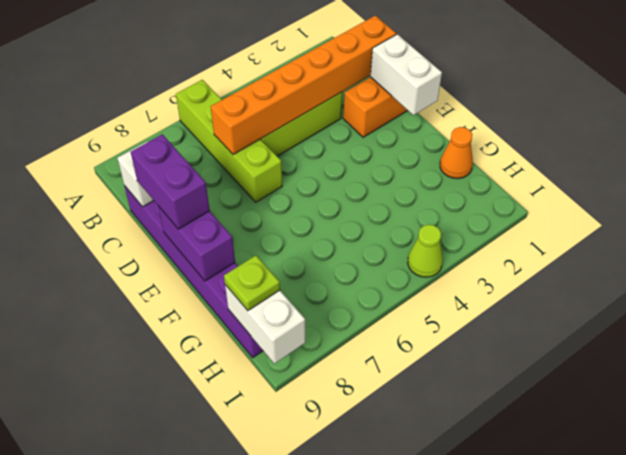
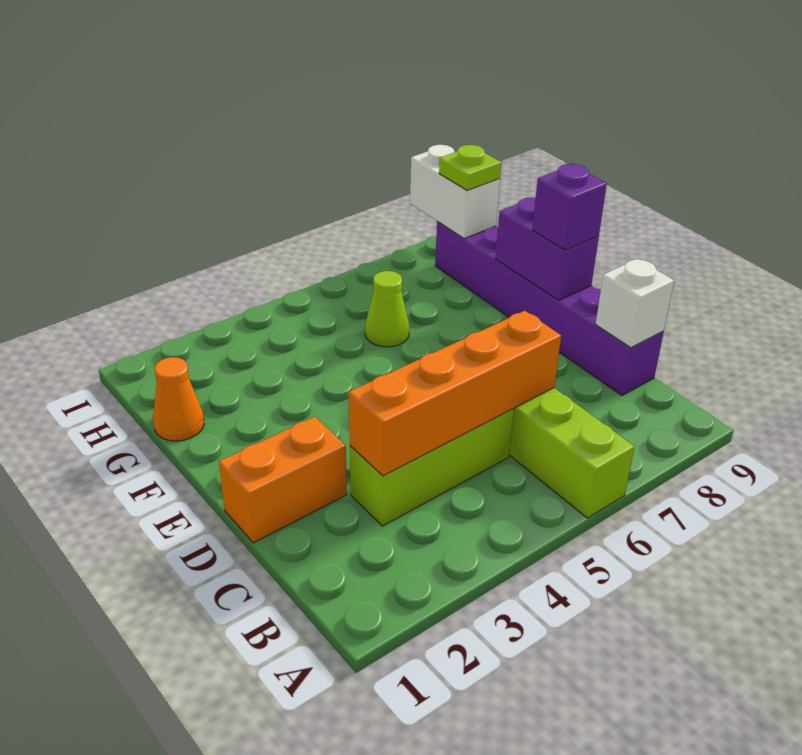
orange 1x6 brick [211,16,396,154] -> orange 1x4 brick [349,311,561,476]
white 1x2 brick [370,34,442,115] -> none
purple 1x2 brick [131,134,210,229] -> purple 1x1 brick [532,164,607,250]
lime 1x1 cone [408,225,443,277] -> lime 1x1 cone moved to [365,271,409,347]

